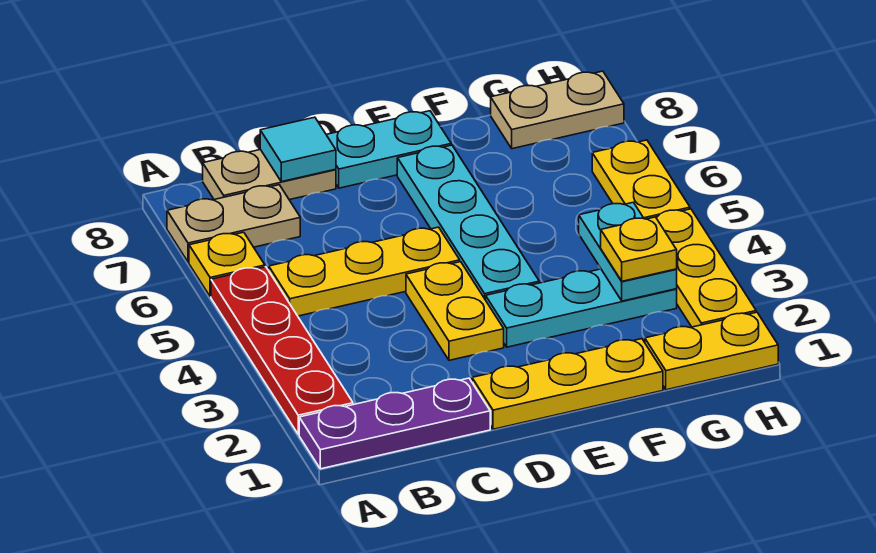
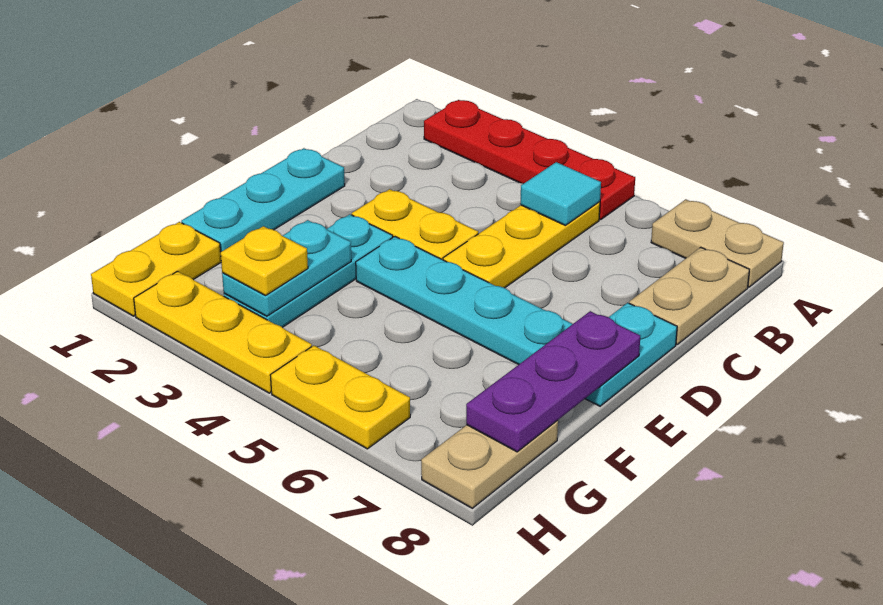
purple 1x3 plate [299,378,490,469] -> purple 1x3 plate moved to [466,311,640,452]
yellow 1x1 plate [189,232,265,297] -> none
tan 1x2 plate [167,185,300,262] -> tan 1x2 plate turned to [651,199,784,287]
cyan 1x1 tile [260,117,336,182] -> cyan 1x1 tile moved to [520,162,601,225]
yellow 1x3 plate [472,339,663,429] -> cyan 1x3 plate [181,148,345,252]
cyan 1x2 plate [579,202,677,301] -> cyan 1x2 plate turned to [222,220,351,316]

